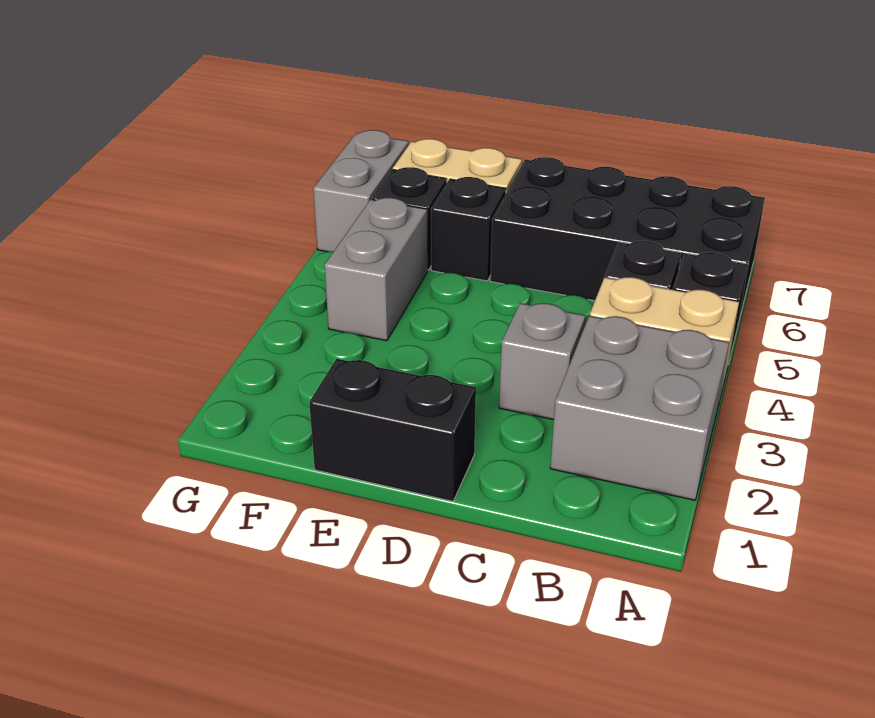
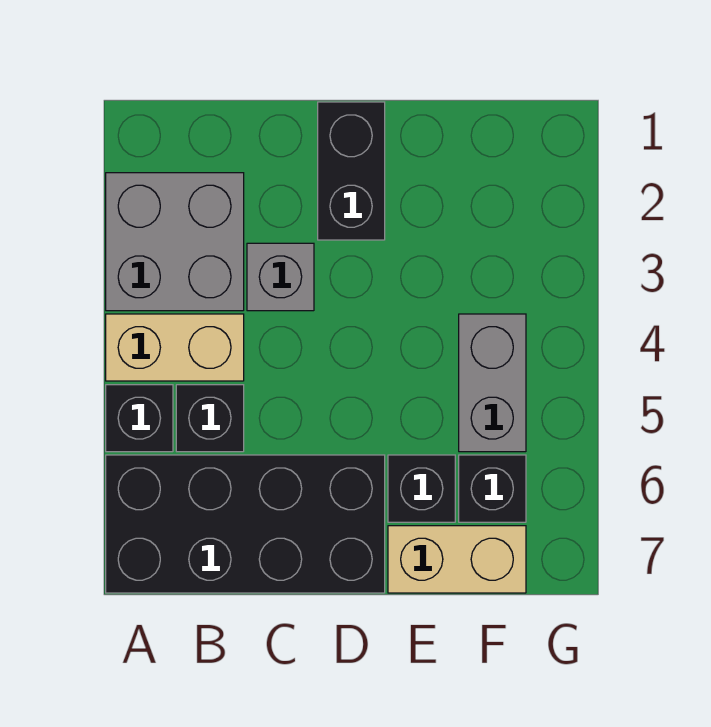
black 1x2 brick [309,359,476,501] -> black 1x2 brick turned to [318,102,385,240]
grey 1x2 brick [313,130,409,252] -> none

